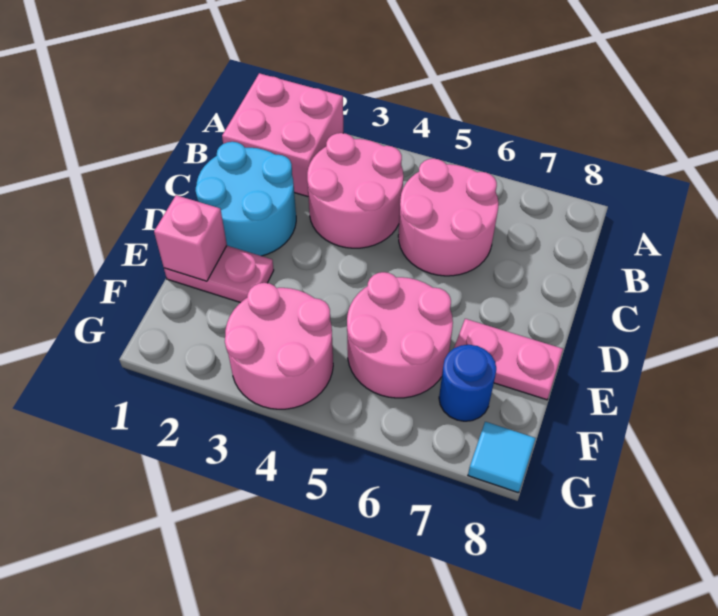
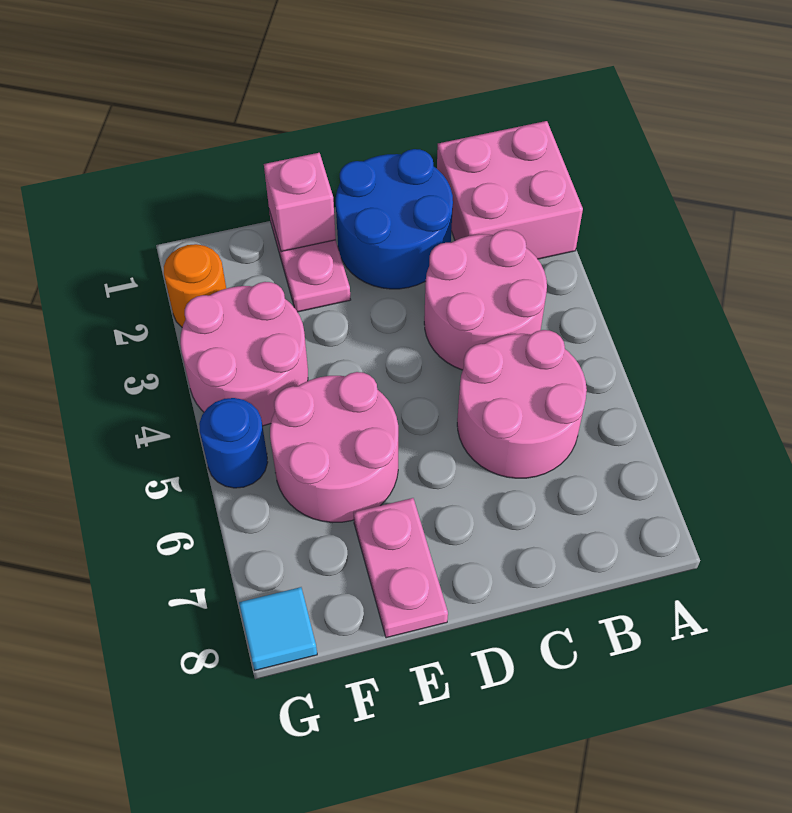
cyan 2x2 round brick [195,142,296,256] -> blue 2x2 round brick [336,149,453,289]
blue 1x1 round brick [439,345,496,421] -> blue 1x1 round brick moved to [199,398,268,488]
none -> orange 1x1 round brick [164,244,226,327]

